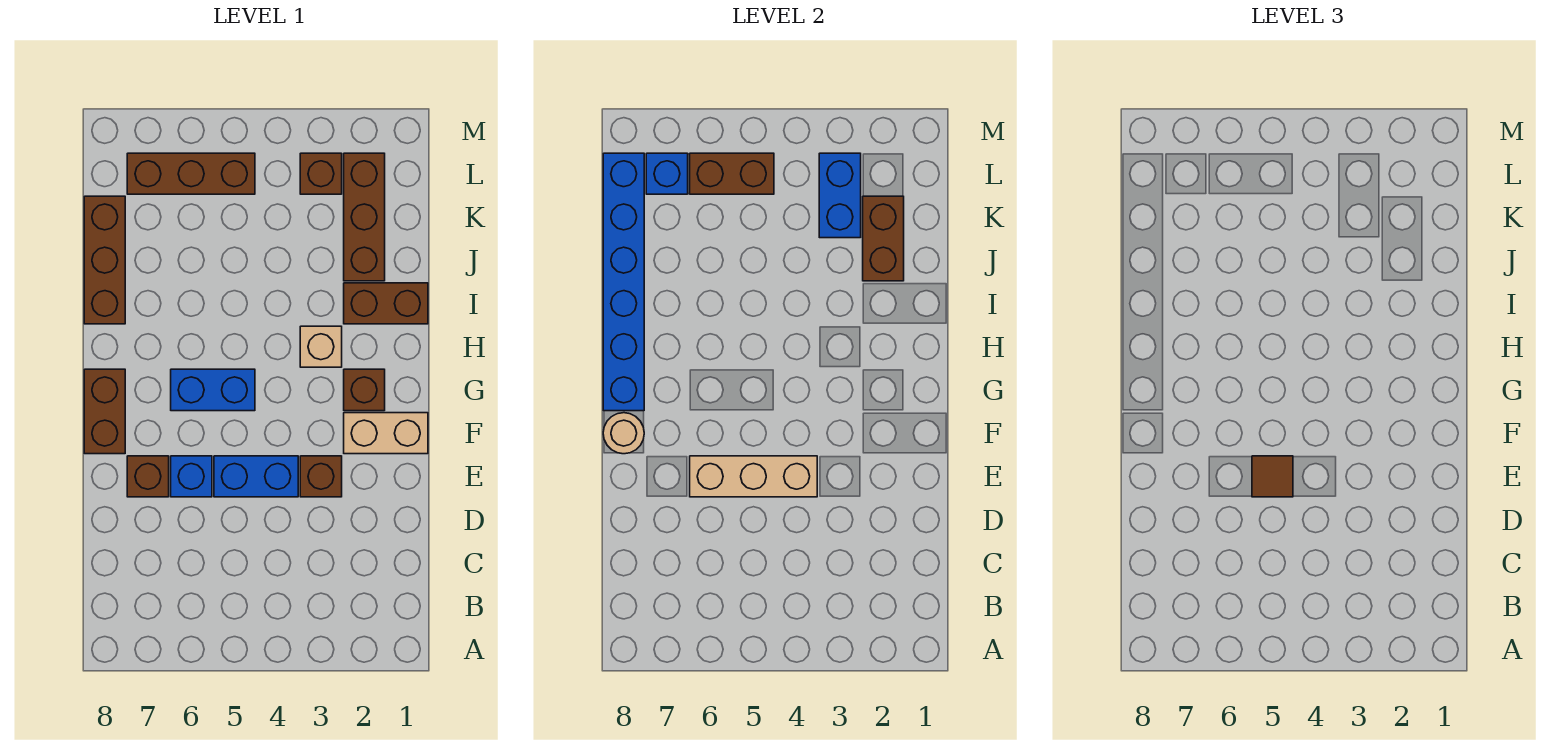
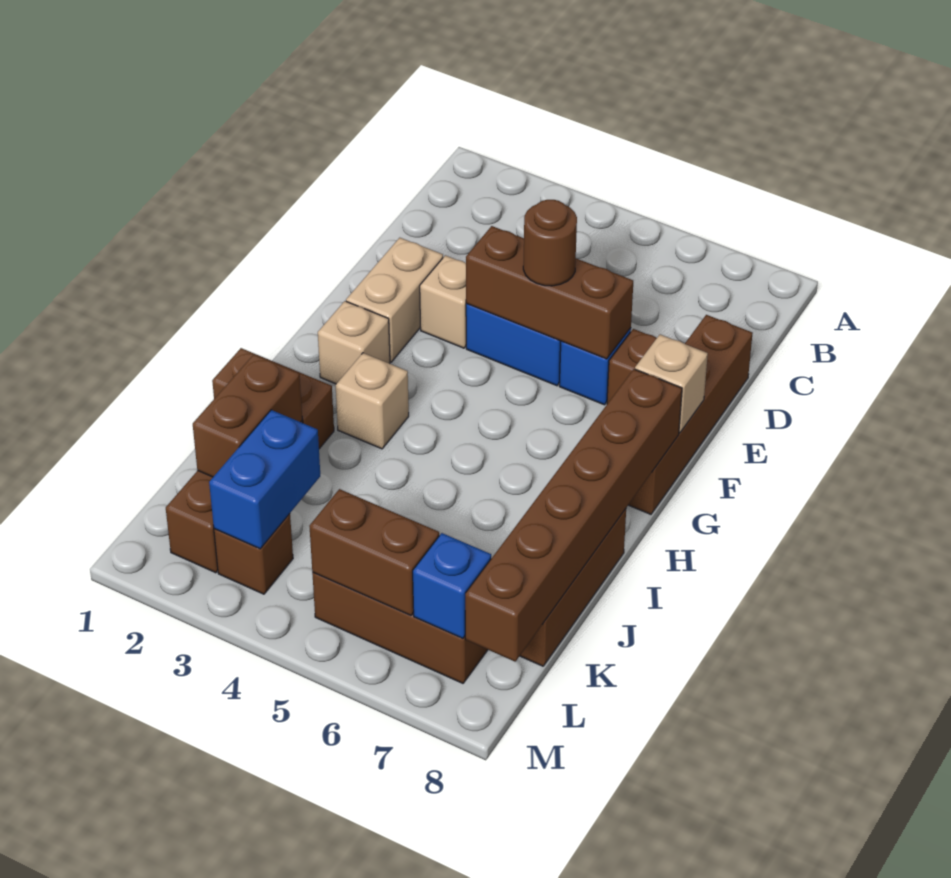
brown 1x1 brick [300,456,342,497] -> tan 1x1 brick [420,255,466,348]
tan 1x3 brick [690,456,817,497] -> brown 1x3 brick [466,226,633,359]
brown 1x1 tile [1252,456,1293,497] -> brown 1x1 round brick [523,200,577,286]
tan 1x2 brick [344,413,428,454] -> tan 1x2 brick turned to [346,238,443,362]
brown 1x2 brick [84,369,125,454] -> brown 1x4 brick [629,315,753,514]
tan 1x1 round brick [603,413,644,454] -> tan 1x1 brick [635,334,708,433]
brown 1x1 brick [344,369,385,411] -> tan 1x1 brick [318,301,390,384]
blue 1x2 brick [171,369,255,411] -> none
blue 1x6 brick [603,153,644,411] -> brown 1x6 brick [465,369,682,661]

